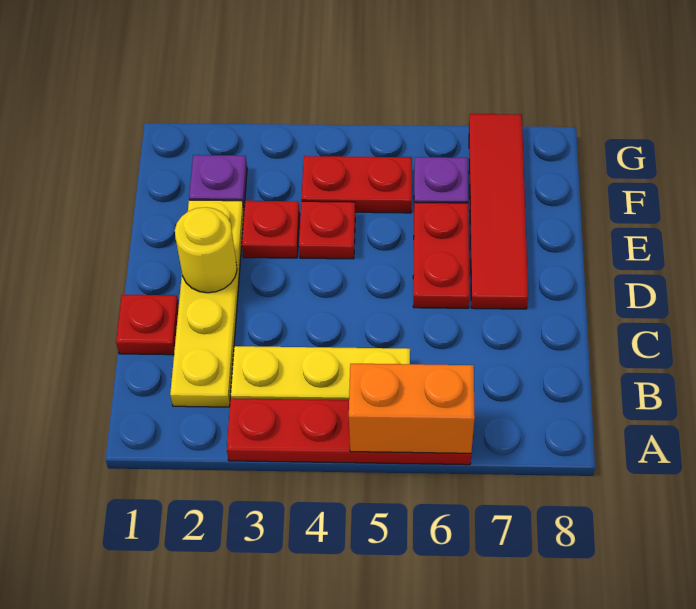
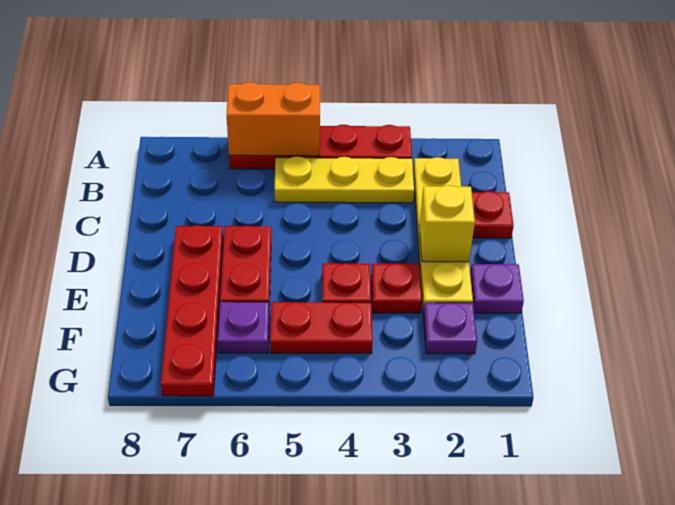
yellow 1x1 round brick [175,207,237,293] -> yellow 1x1 brick [419,185,475,262]
red 1x4 tile [469,114,528,309] -> red 1x4 plate [161,225,223,396]
none -> purple 1x1 plate [470,264,524,313]

